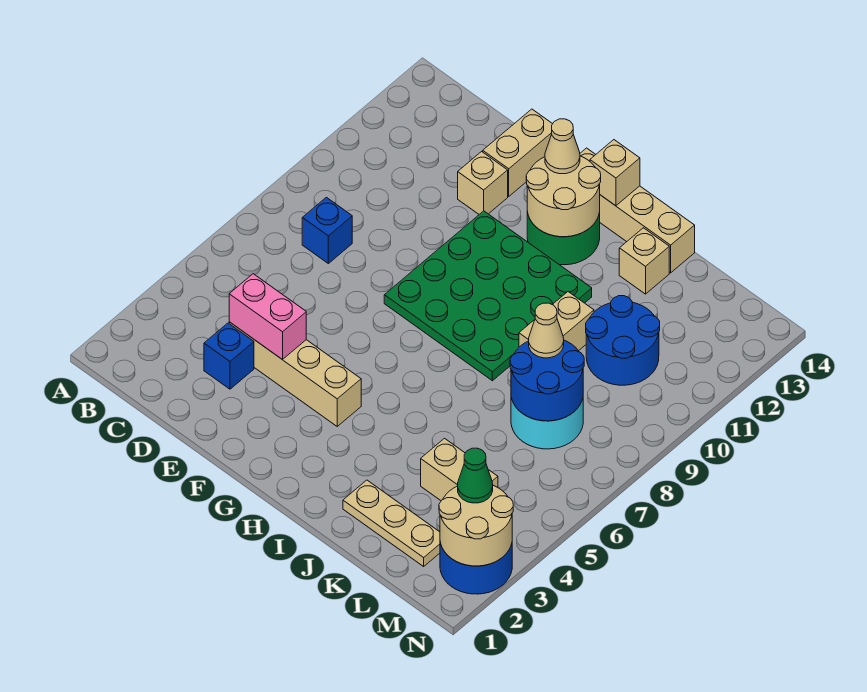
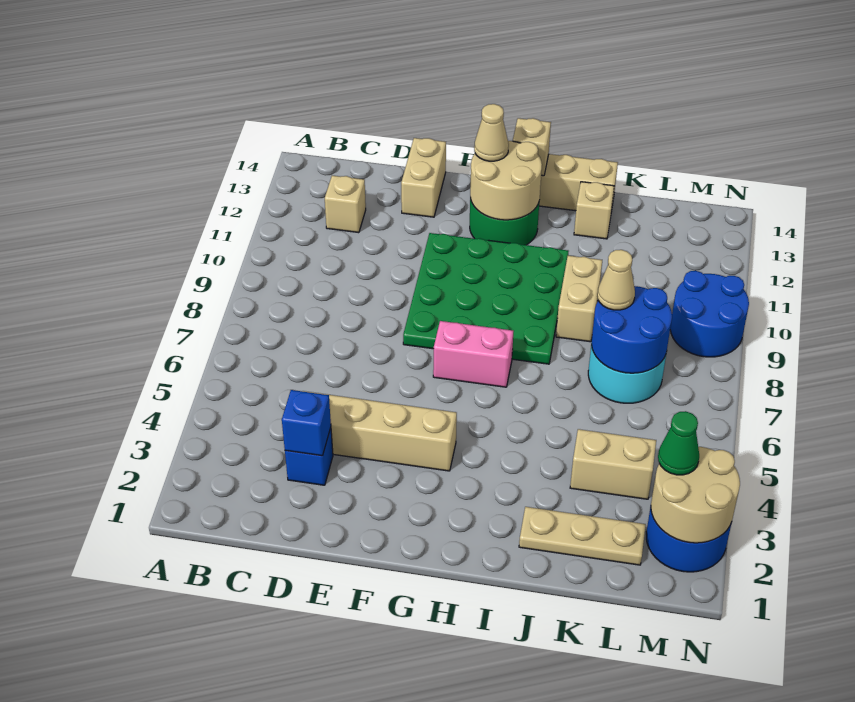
blue 1x1 brick [302,197,352,263] -> blue 1x1 brick moved to [282,390,331,456]
pink 1x2 brick [229,274,306,359] -> pink 1x2 brick moved to [433,321,513,387]
tan 1x1 brick [458,152,508,214] -> tan 1x1 brick moved to [325,176,366,233]
blue 2x2 round brick [586,296,660,385] -> blue 2x2 round brick moved to [670,271,749,357]

